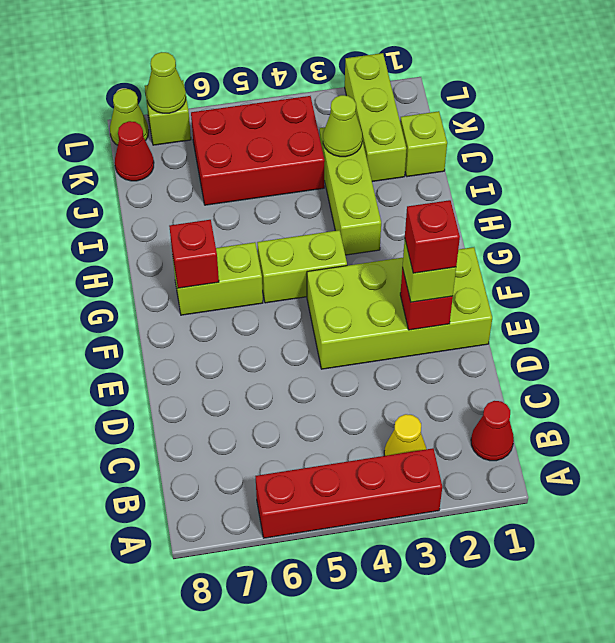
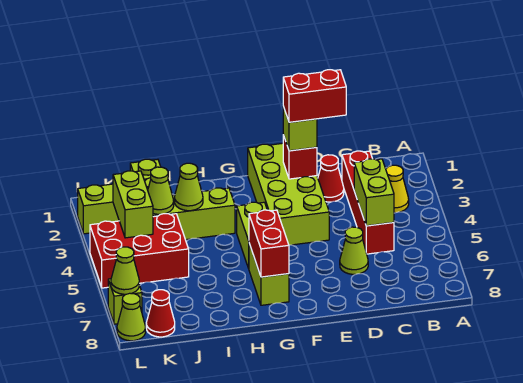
red 1x4 brick [256,448,442,538] -> red 1x4 brick moved to [342,151,394,254]
red 1x1 cone [471,401,514,461] -> red 1x1 cone moved to [318,155,344,202]
none -> lime 1x2 brick [354,159,394,226]
none -> lime 1x1 cone [340,227,368,274]
red 1x1 brick [405,200,460,273] -> red 1x2 brick [283,70,346,122]
red 1x1 brick [169,220,219,288] -> red 1x2 brick [249,210,289,277]
none -> lime 1x1 cone [175,163,203,211]
red 2x3 brick [191,96,325,205] -> red 2x3 brick turned to [90,214,189,288]
none -> lime 1x2 brick [113,171,153,238]

